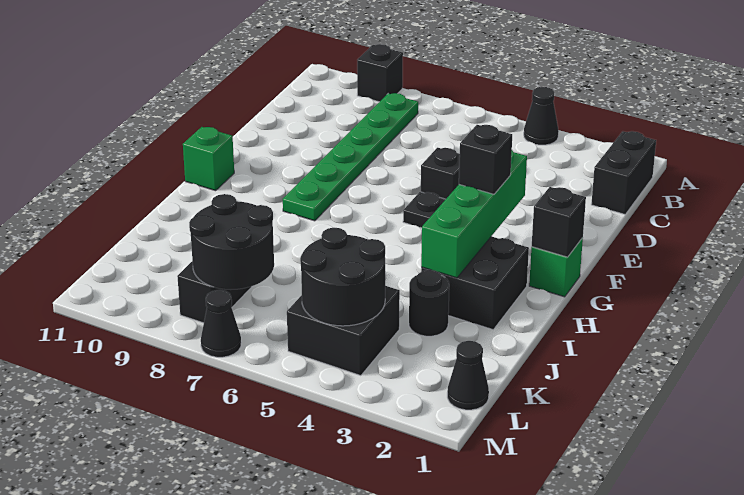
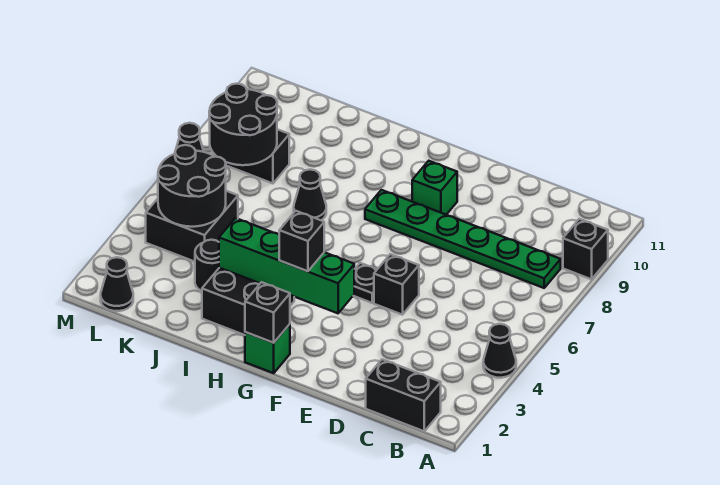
green 1x1 brick [183,127,234,191] -> green 1x1 brick moved to [412,161,457,215]
none -> black 1x1 cone [294,170,326,220]

